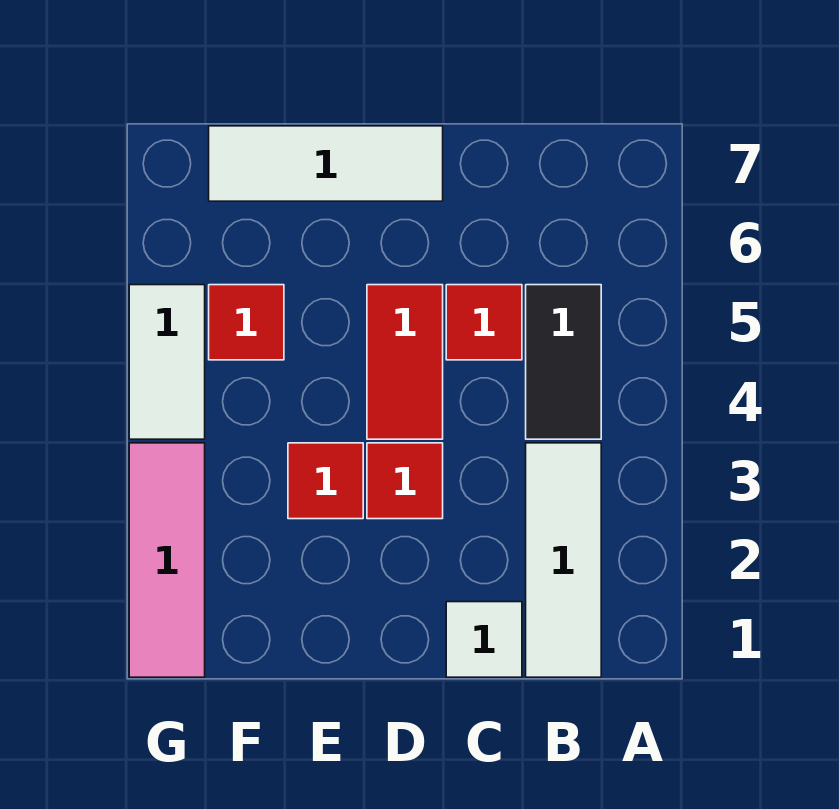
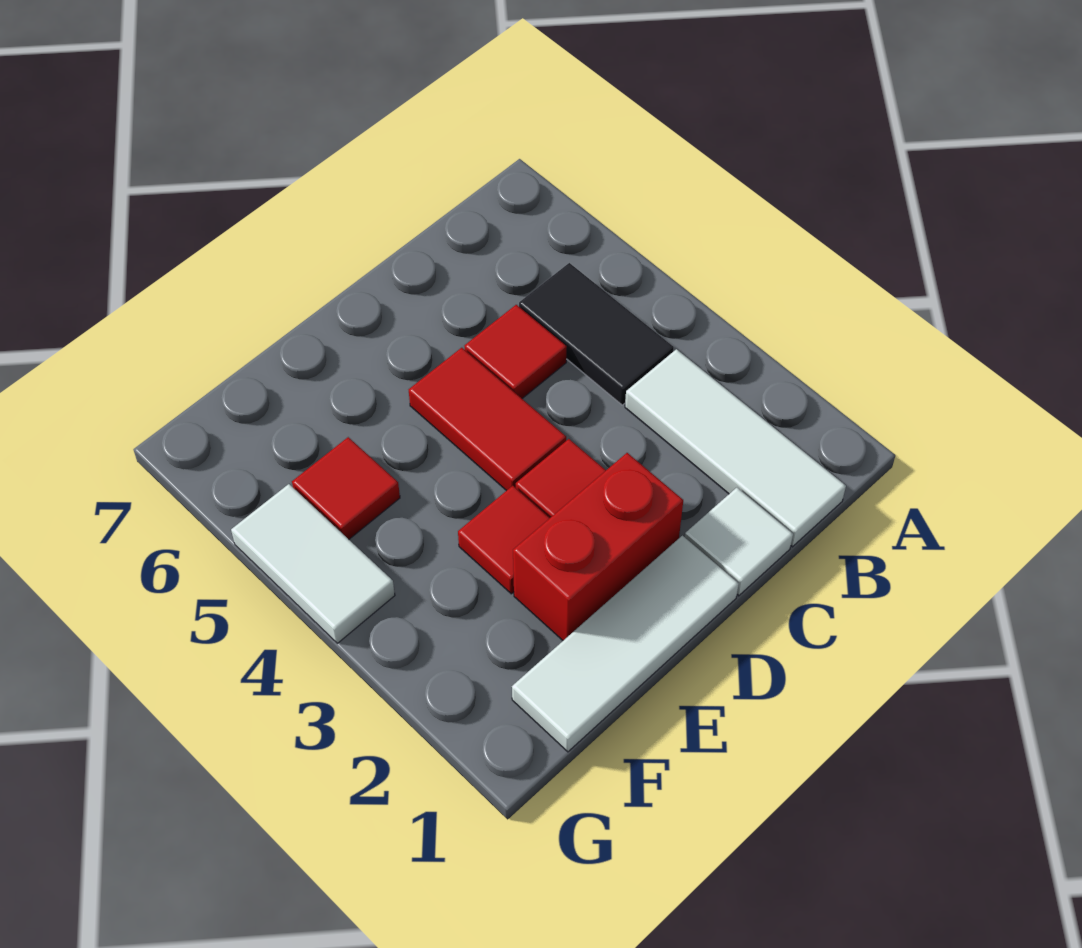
none -> red 1x2 brick [513,453,683,640]
white 1x3 tile [209,126,443,201] -> white 1x3 tile moved to [512,536,739,752]
pink 1x3 tile [129,443,205,677] -> none

